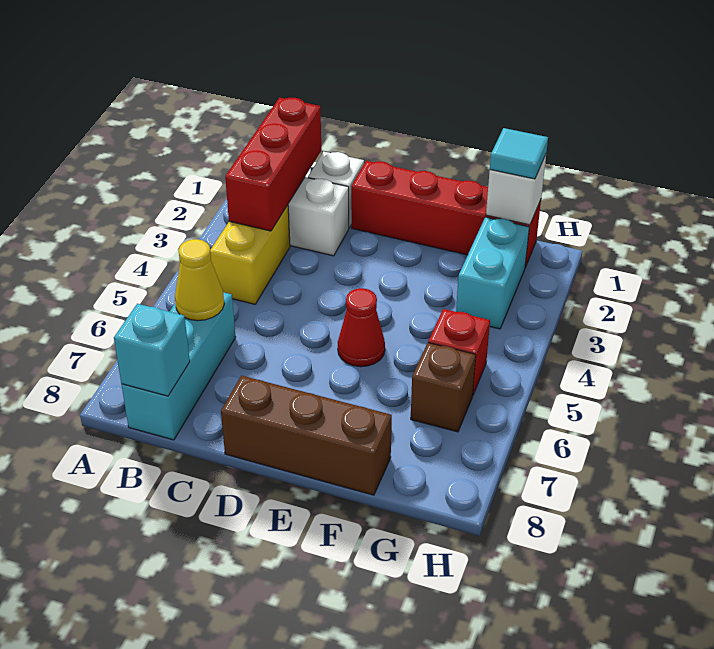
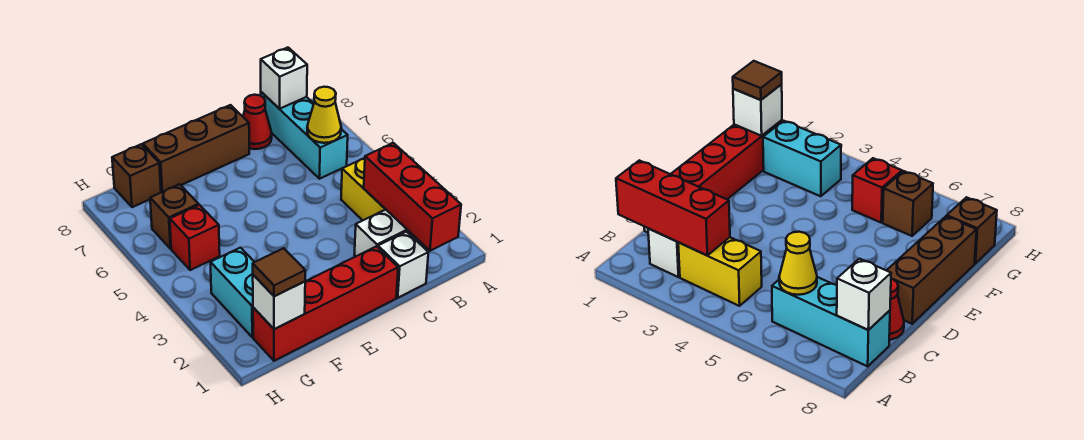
cyan 1x1 brick [114,304,190,396] -> white 1x1 brick [261,48,307,109]
red 1x1 cone [338,288,385,367] -> red 1x1 cone moved to [243,95,272,149]
cyan 1x1 tile [490,128,548,179] -> brown 1x1 tile [253,248,305,296]
none -> brown 1x1 brick [112,144,161,207]

